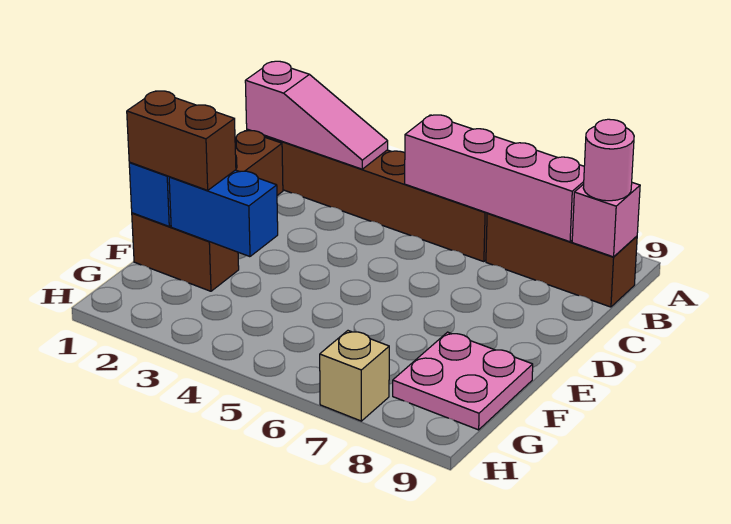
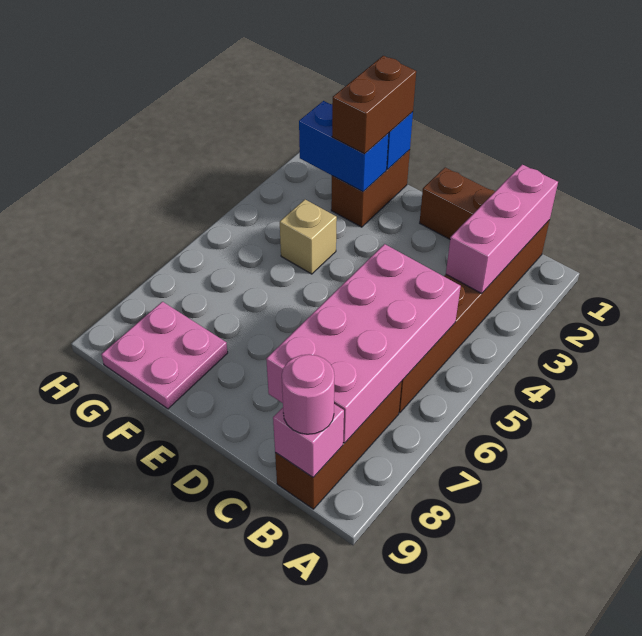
pink 1x3 slope [245,61,388,169] -> pink 1x3 brick [446,165,558,294]
pink 1x4 brick [405,115,584,242] -> pink 2x4 brick [266,244,461,443]
blue 1x2 brick [169,170,278,257] -> blue 1x2 brick turned to [299,101,389,192]
tan 1x1 brick [320,331,389,421] -> tan 1x1 brick moved to [280,200,337,274]

